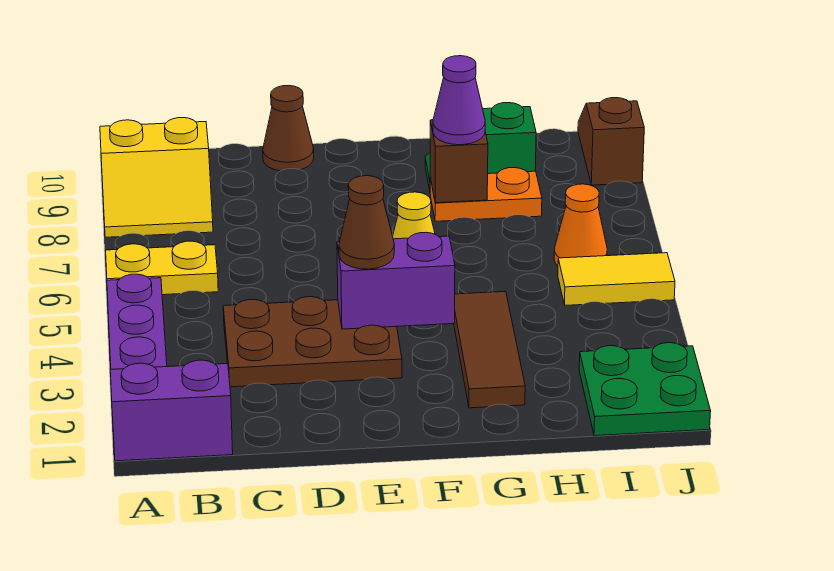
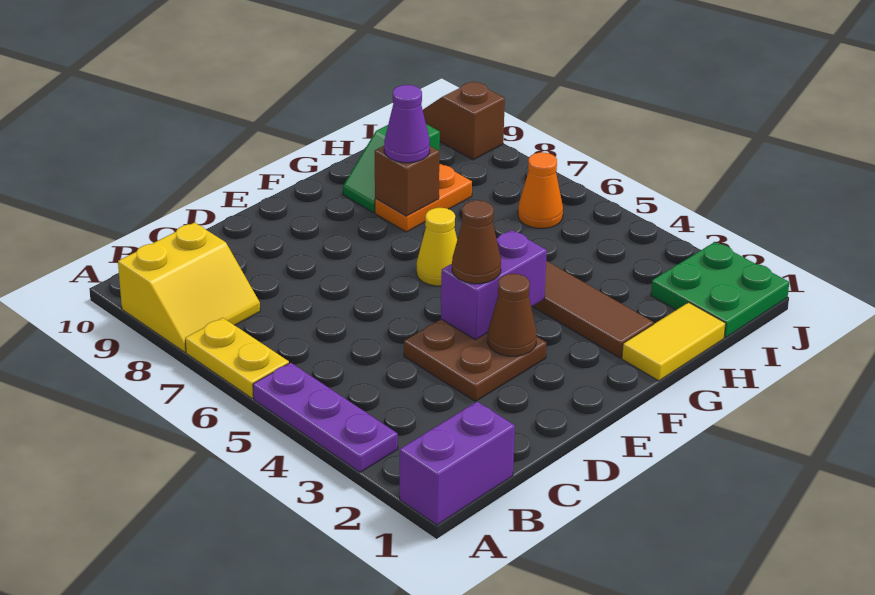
yellow 1x2 plate [106,241,218,295] -> yellow 1x2 plate turned to [185,318,289,398]
brown 2x3 plate [223,297,402,387] -> brown 2x2 plate [404,319,547,401]
brown 1x1 cone [263,86,314,171] -> brown 1x1 cone moved to [488,274,537,356]
yellow 1x2 tile [558,253,675,305] -> yellow 1x2 tile moved to [622,302,726,381]

